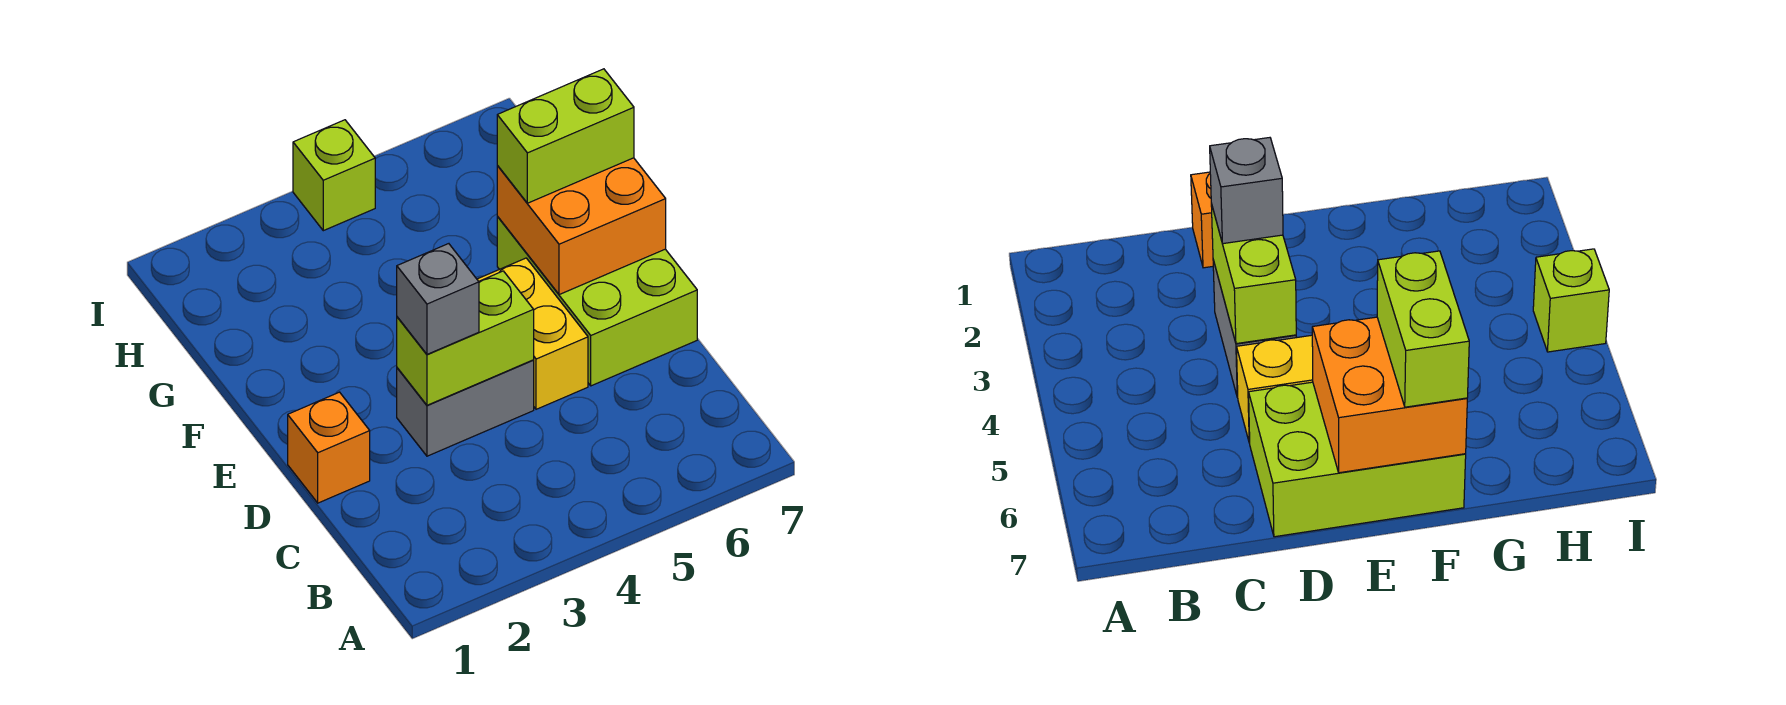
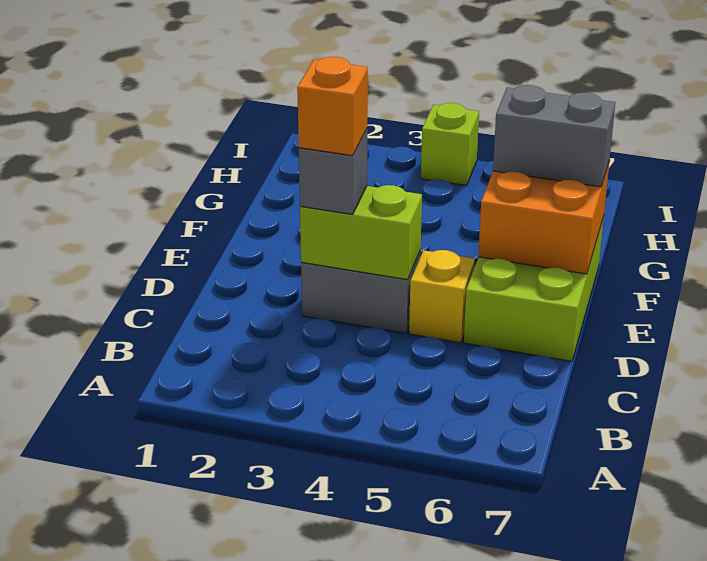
orange 1x1 brick [288,392,370,503] -> orange 1x1 brick moved to [297,57,368,156]
yellow 1x2 brick [477,258,588,409] -> yellow 1x1 brick [409,250,475,343]
lime 1x2 brick [497,69,634,203] -> grey 1x2 brick [493,85,615,187]

